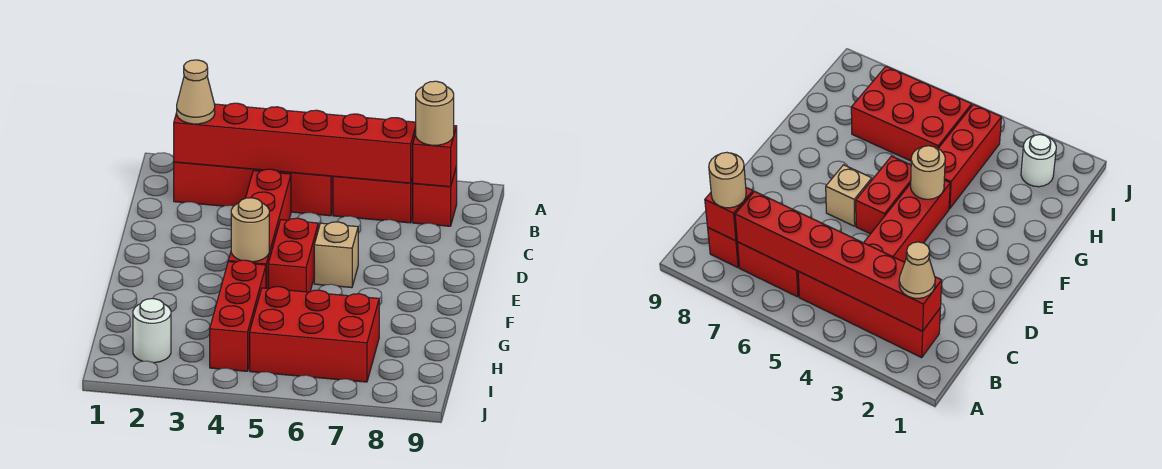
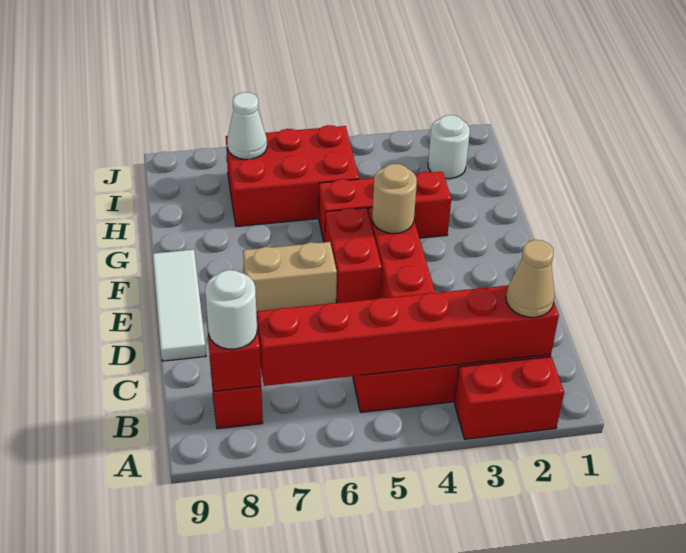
red 1x2 brick [333,176,413,223] -> red 1x2 brick moved to [454,357,564,439]
tan 1x1 round brick [416,81,454,145] -> white 1x1 round brick [205,270,257,349]
none -> white 1x3 tile [153,250,206,361]
tan 1x1 brick [314,222,358,288] -> tan 1x2 brick [243,242,337,315]
red 1x3 brick [210,260,266,371] -> red 1x3 brick turned to [319,171,451,242]
none -> white 1x1 cone [227,92,267,159]

